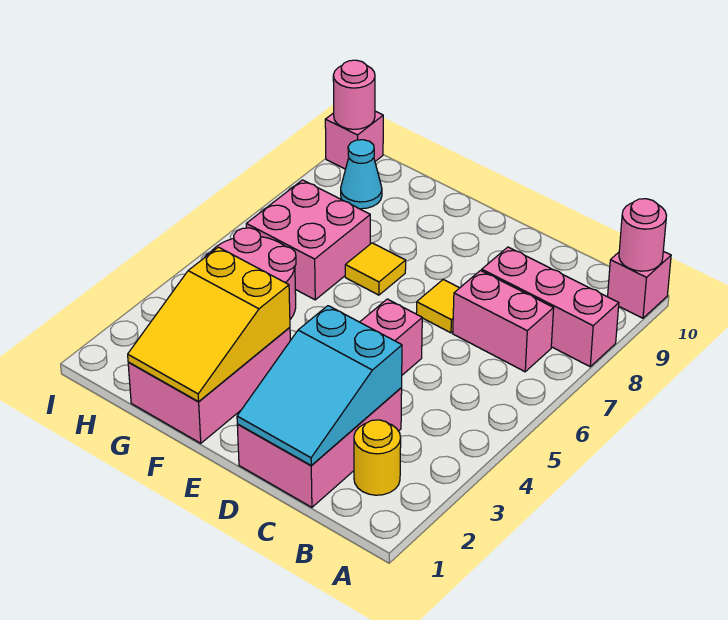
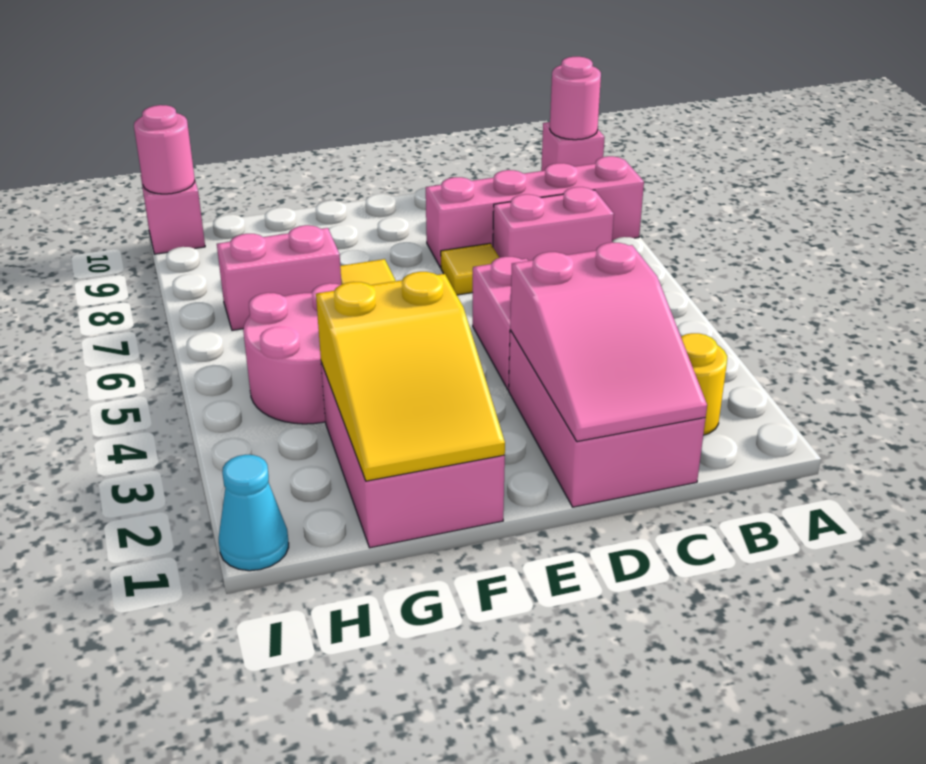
pink 1x3 brick [482,247,619,367] -> pink 1x4 brick [426,156,644,268]
cyan 2x3 slope [237,306,402,466] -> pink 2x3 slope [510,242,707,442]
pink 2x2 brick [246,180,370,300] -> pink 1x2 brick [217,225,341,330]
cyan 1x1 cone [341,140,382,209] -> cyan 1x1 cone moved to [219,455,289,571]

